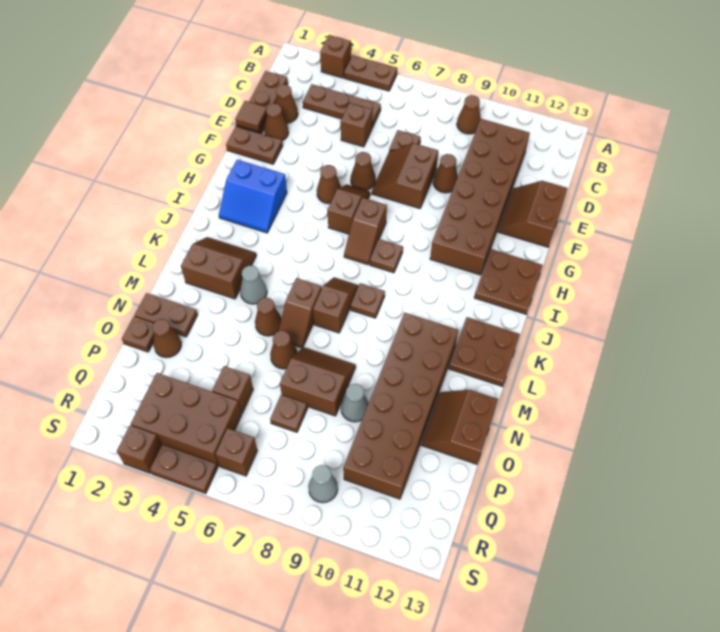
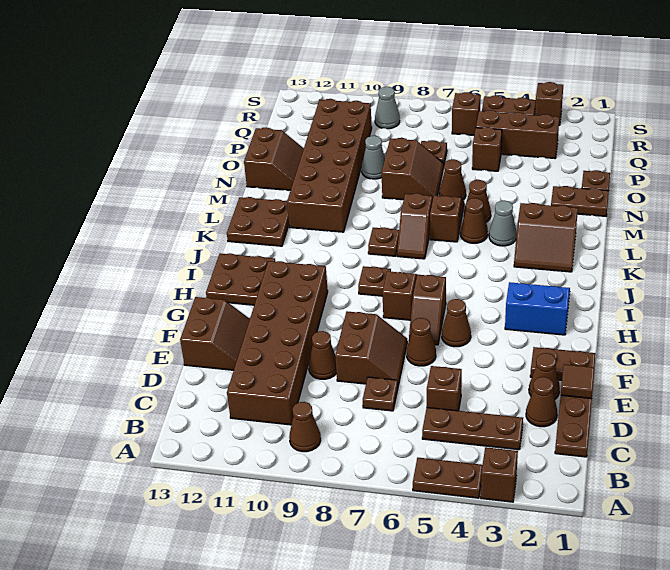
brown 2x2 slope [280,347,356,416] -> brown 2x2 slope turned to [381,138,444,201]
brown 1x1 cone [152,319,181,358] -> brown 1x1 cone moved to [460,198,488,243]
brown 2x3 brick [131,373,242,466] -> brown 1x3 brick [476,110,559,158]

